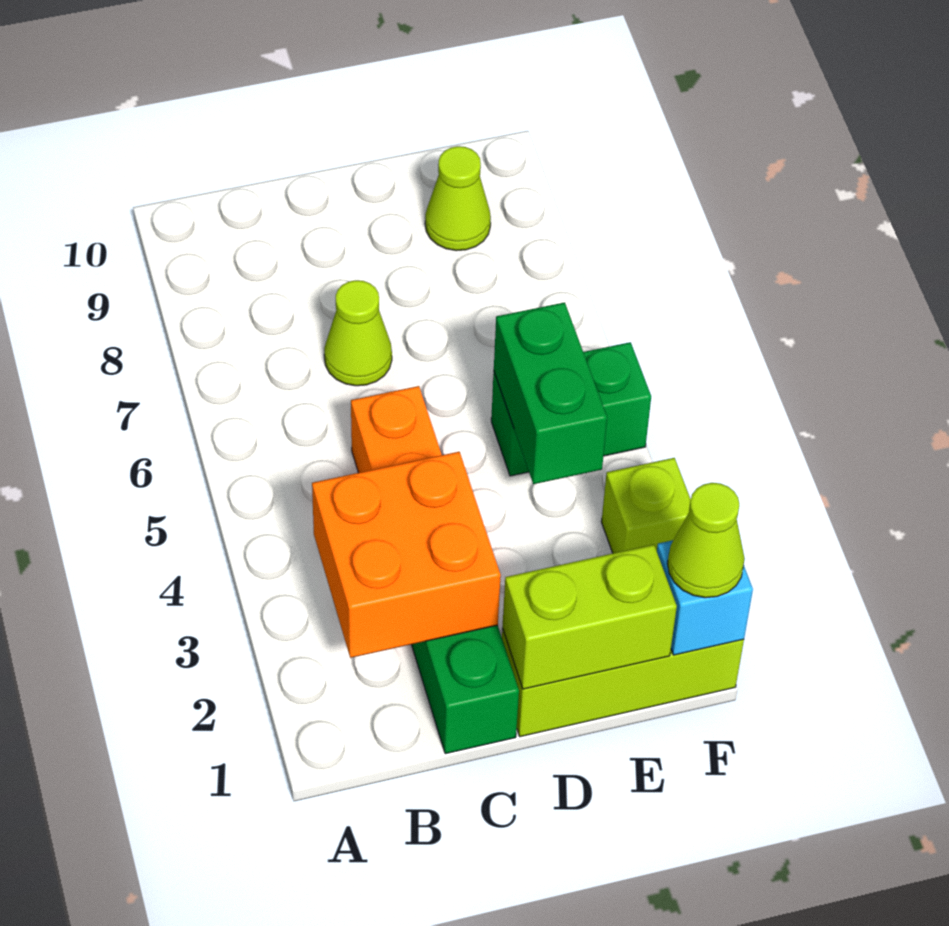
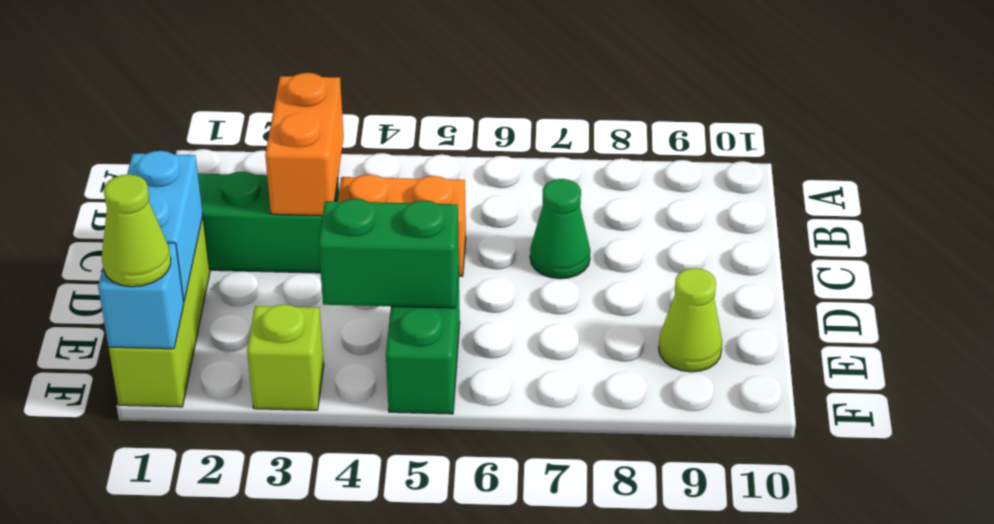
orange 2x2 brick [312,452,501,658] -> orange 1x2 brick [265,73,344,216]
lime 1x1 cone [324,280,392,386] -> green 1x1 cone [530,179,590,279]
lime 1x2 brick [502,545,677,689] -> cyan 1x2 brick [127,151,203,301]

